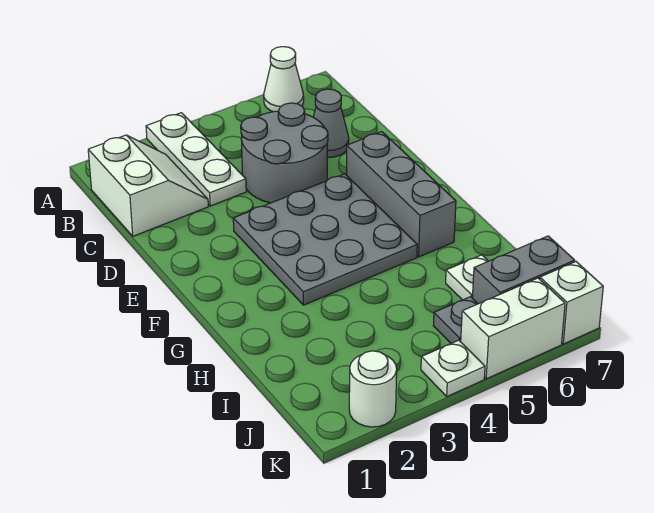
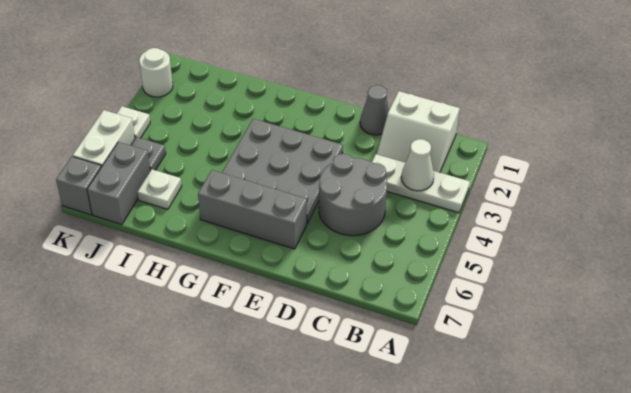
white 1x1 cone [264,47,304,112] -> white 1x1 cone moved to [401,139,434,191]
grey 1x1 cone [313,89,349,157] -> grey 1x1 cone moved to [360,85,389,135]
white 1x1 brick [540,262,603,344] -> grey 1x1 brick [56,156,101,215]

